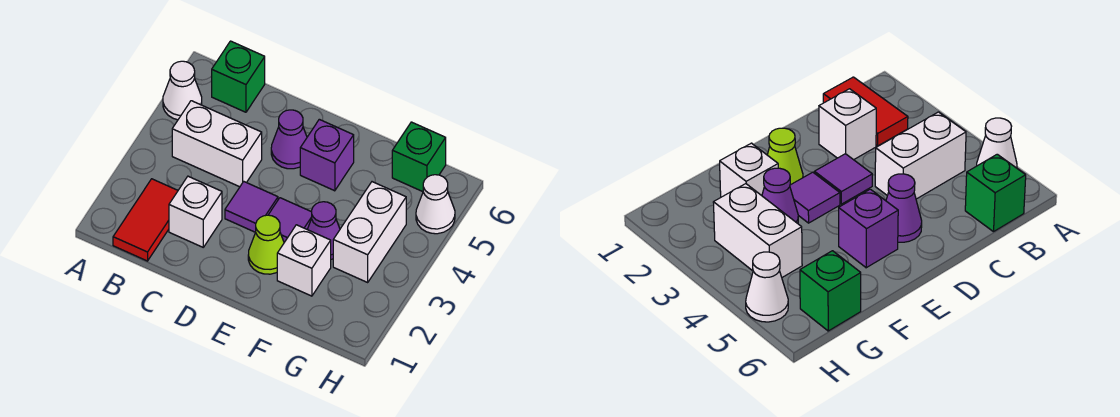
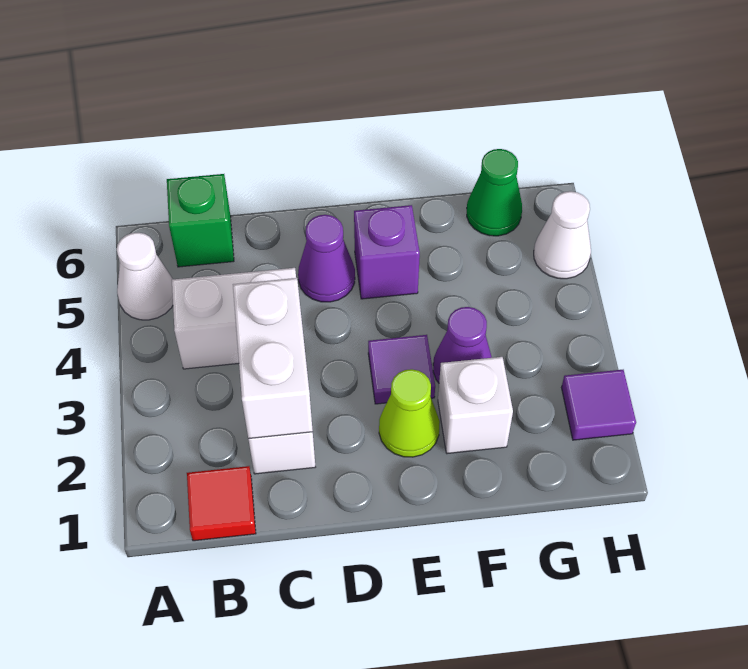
red 1x2 tile [113,179,178,261] -> red 1x1 tile [187,466,256,541]
purple 1x1 tile [225,182,278,232] -> purple 1x1 tile moved to [562,370,636,440]
white 1x2 brick [333,182,406,282] -> white 1x2 brick moved to [233,278,313,439]
green 1x1 brick [392,122,446,192] -> green 1x1 cone [467,149,522,236]

